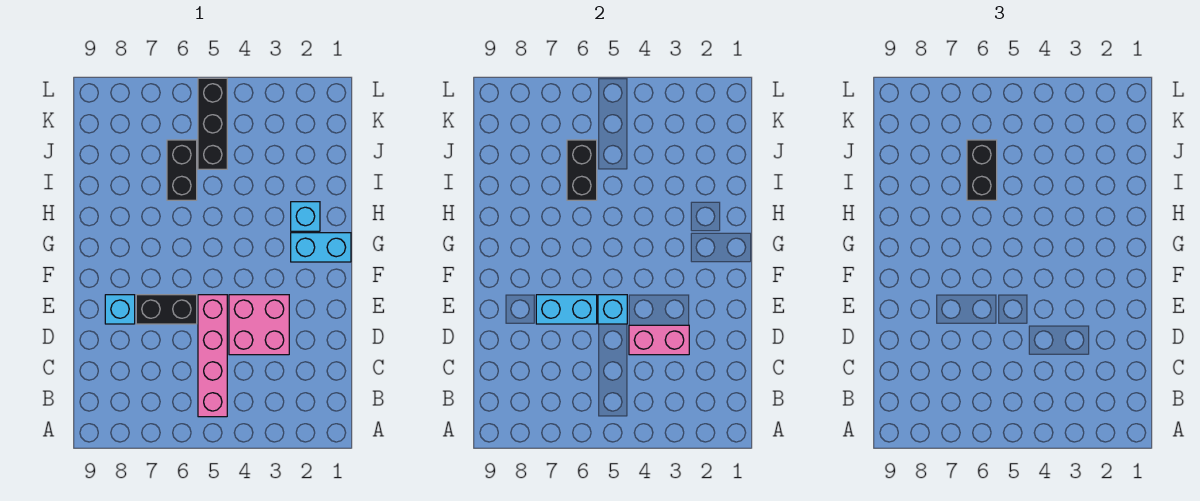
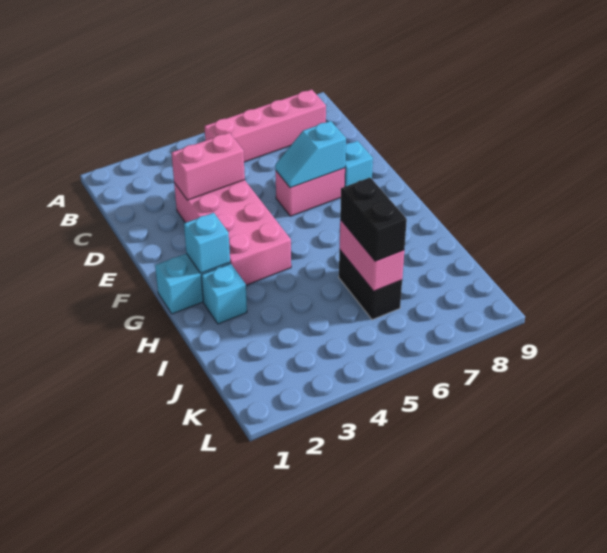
pink 1x4 brick [198,295,227,417] -> pink 1x4 brick turned to [204,90,326,162]
pink 2x2 brick [229,295,289,355] -> pink 2x4 brick [174,180,291,285]
cyan 1x1 brick [598,295,627,324] -> cyan 1x1 brick moved to [184,213,230,273]
black 1x2 brick [136,295,197,324] -> pink 1x2 brick [276,168,345,216]
cyan 1x2 brick [536,295,597,324] -> cyan 1x2 slope [275,121,346,188]
black 1x2 brick [567,140,597,200] -> pink 1x2 brick [339,220,404,291]
black 1x3 brick [198,78,227,169] -> none

